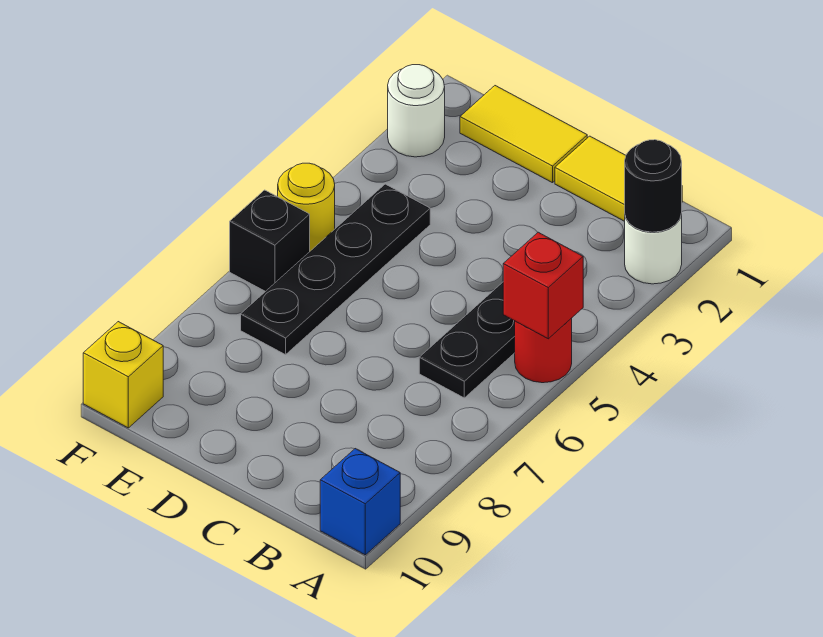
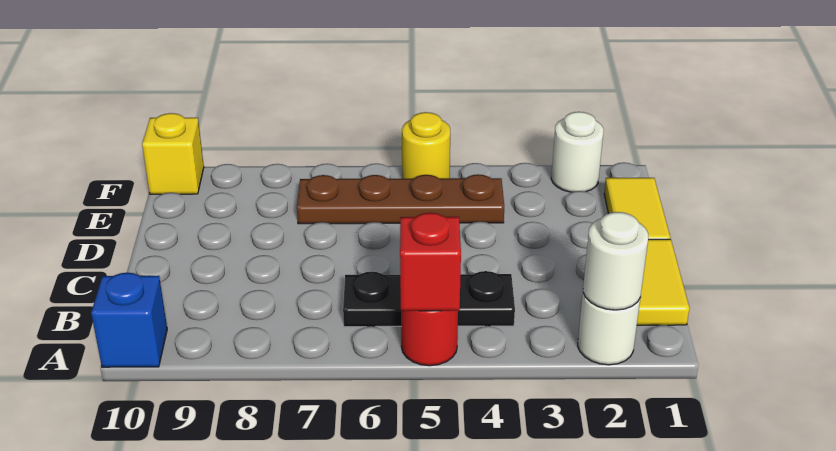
black 1x1 round brick [625,140,682,232] -> white 1x1 round brick [583,212,648,310]
black 1x4 plate [241,184,430,355] -> brown 1x4 plate [297,174,504,224]
black 1x1 brick [230,190,310,292] -> none

